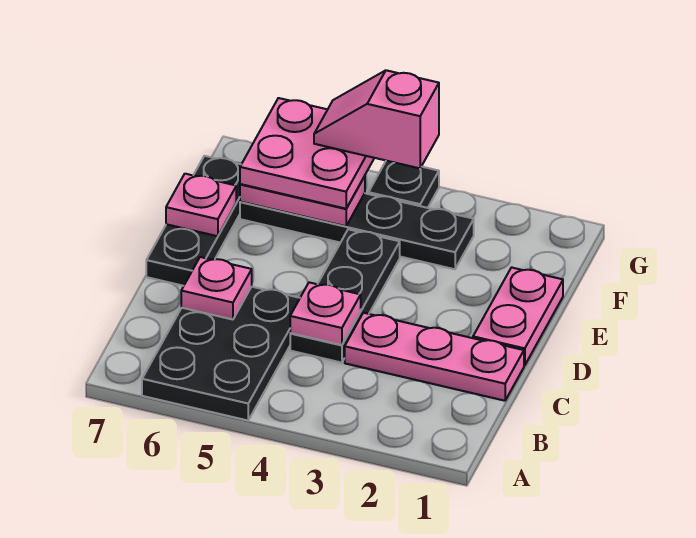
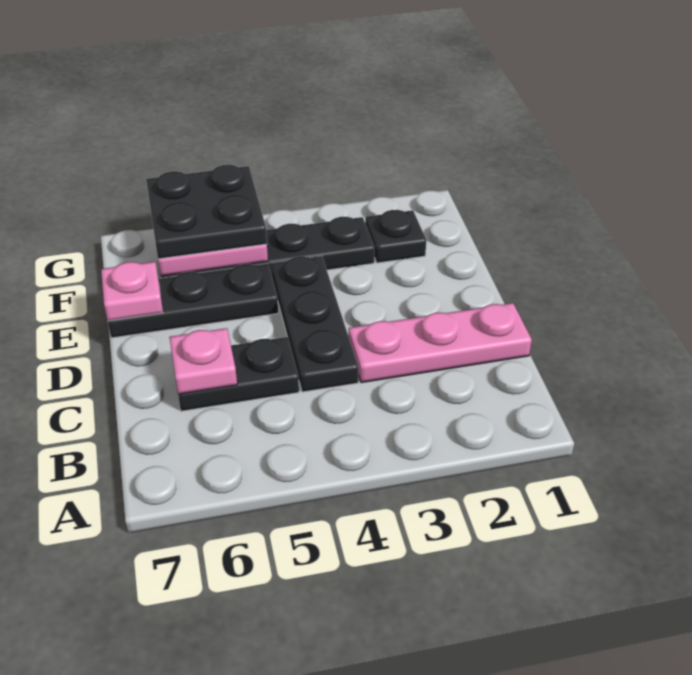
black 2x3 plate [142,287,300,420] -> black 1x2 plate [178,337,299,411]
pink 1x1 plate [290,282,361,345] -> none
pink 1x2 plate [473,267,563,365] -> none
black 1x3 plate [146,156,241,286] -> black 1x3 plate turned to [108,264,278,338]
pink 2x2 plate [240,98,374,209] -> black 2x2 plate [146,165,267,259]
black 1x1 plate [369,161,439,208] -> black 1x1 plate moved to [365,210,426,263]
pink 1x2 slope [314,70,439,168] -> none

